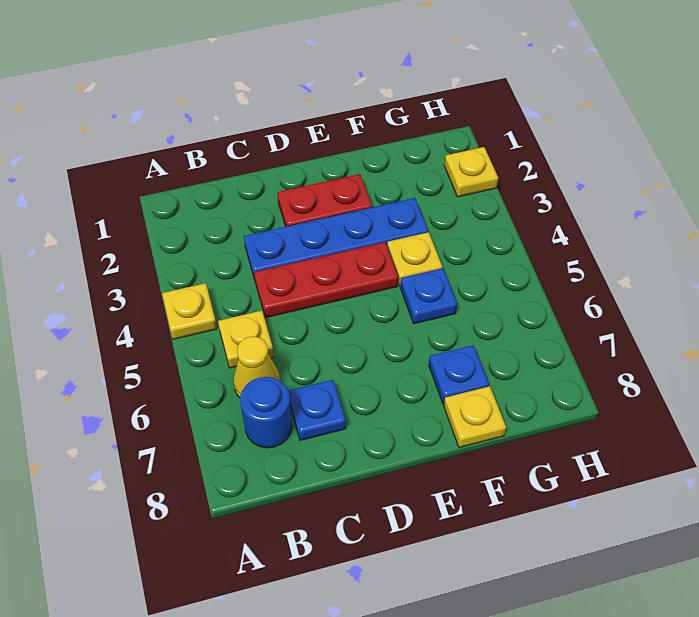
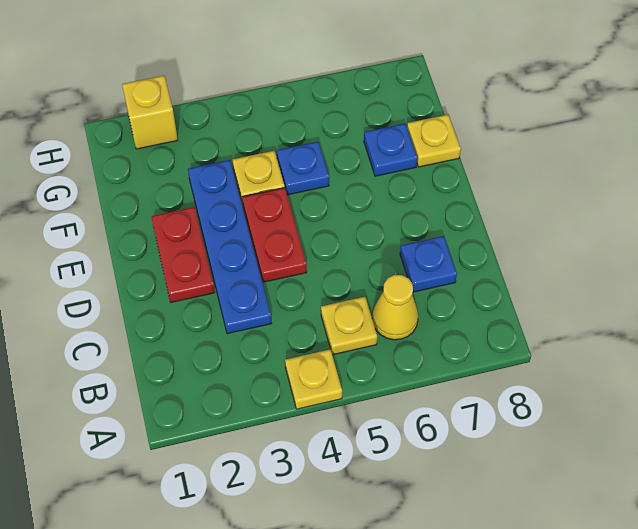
blue 1x1 round brick [240,377,292,448] -> none
red 1x3 plate [254,242,398,318] -> red 1x2 plate [242,188,307,282]
yellow 1x1 plate [444,147,498,197] -> yellow 1x1 brick [122,76,178,149]

